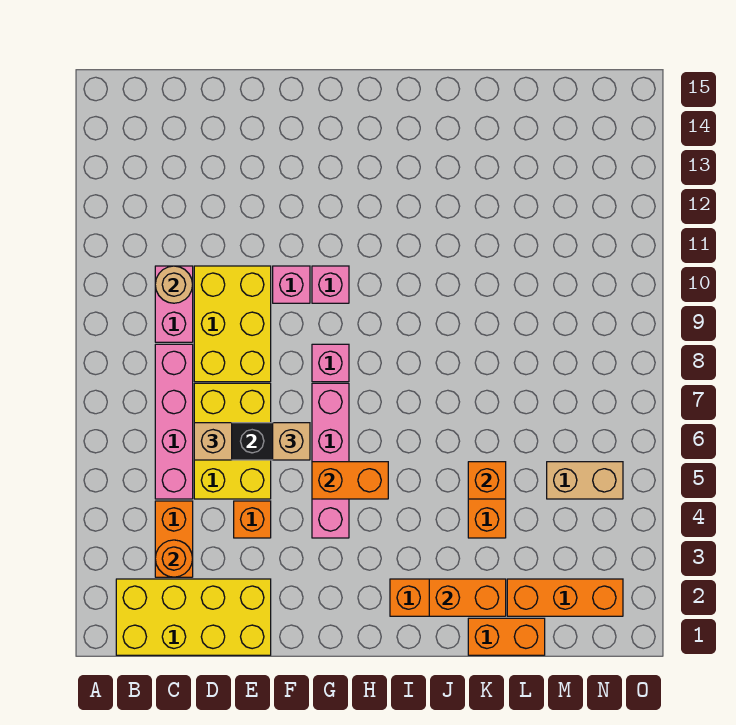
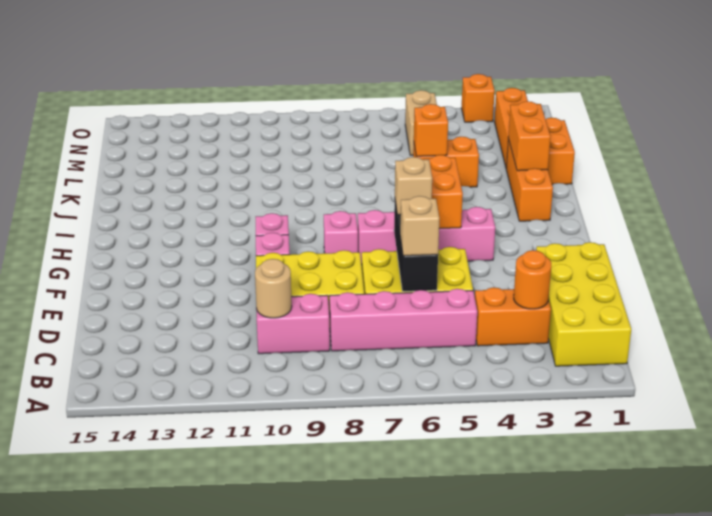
orange 1x1 brick [234,501,271,538] -> orange 1x1 brick moved to [462,74,495,122]

